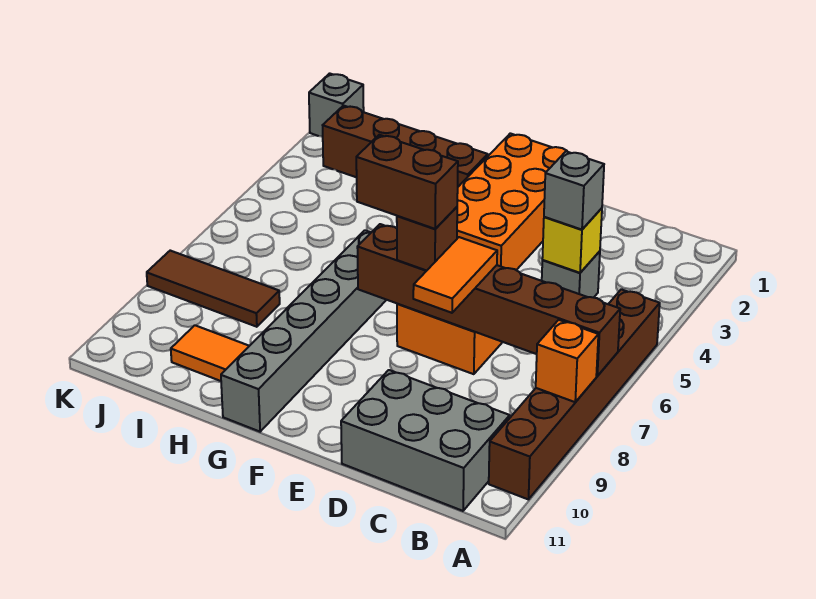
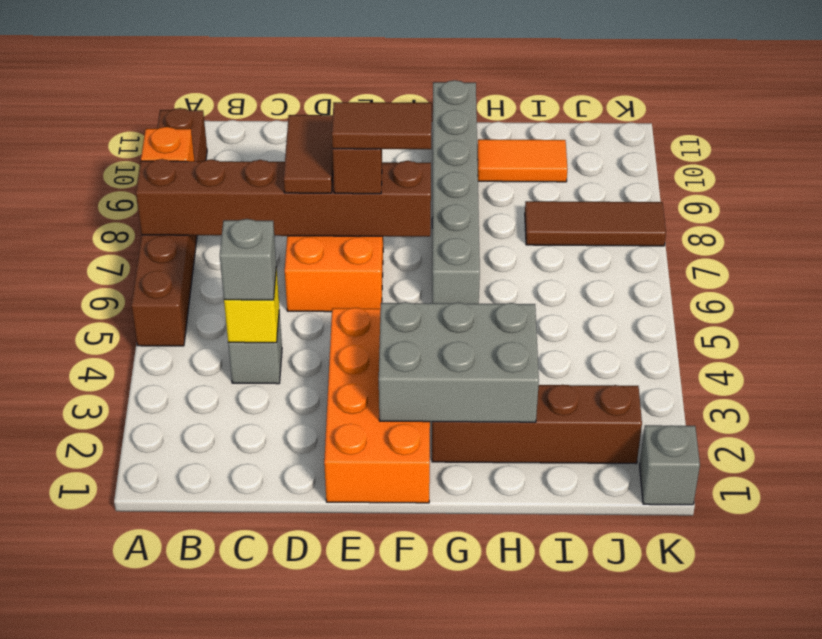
grey 2x3 brick [341,370,510,511] -> grey 2x3 brick moved to [379,302,539,422]
orange 1x2 tile [413,237,497,313] -> brown 1x2 tile [284,115,333,193]
brown 1x2 brick [356,135,458,229] -> brown 1x2 tile [332,102,432,149]

